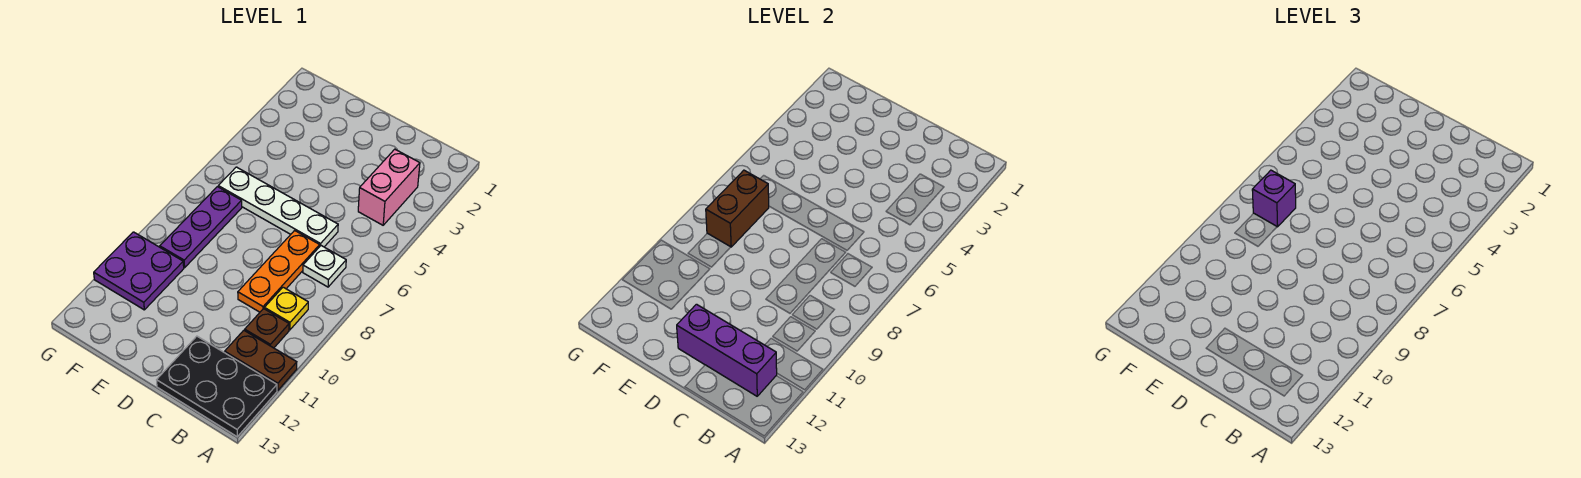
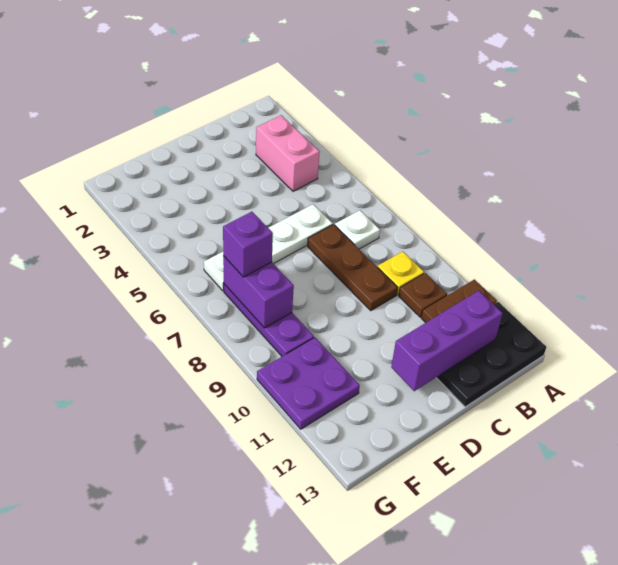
orange 1x3 plate [238,230,320,312] -> brown 1x3 plate [308,224,398,310]
brown 1x2 brick [706,170,769,247] -> purple 1x2 brick [223,256,294,328]

